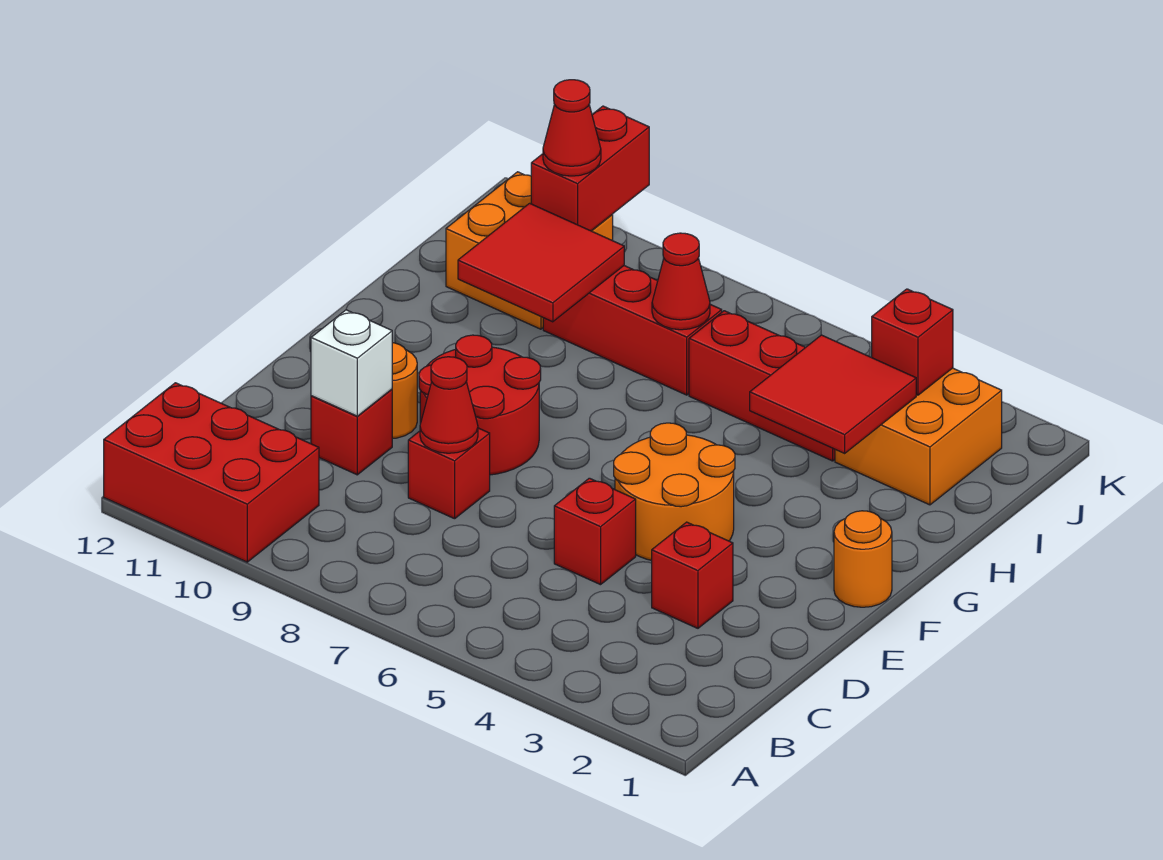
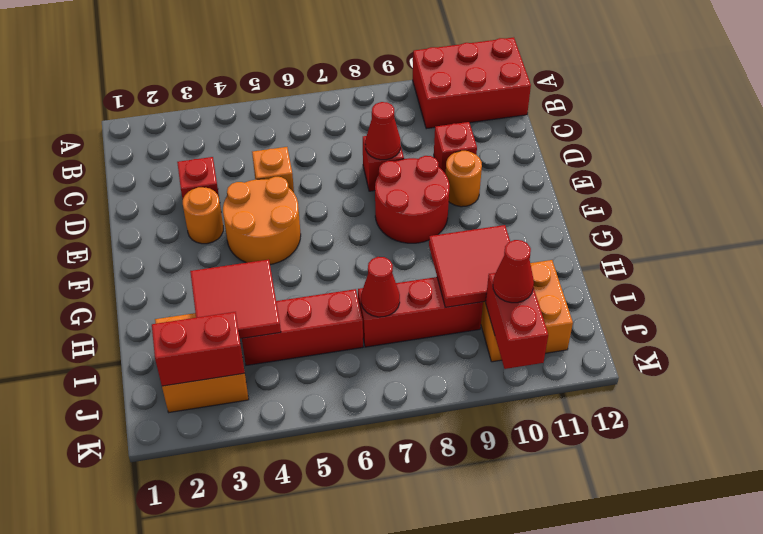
red 1x1 brick [554,478,636,585] -> orange 1x1 brick [252,147,294,193]
white 1x1 brick [311,310,392,416] -> none
orange 1x1 round brick [834,511,892,607] -> orange 1x1 round brick moved to [183,187,223,244]
red 1x1 brick [872,289,953,395] -> red 1x2 brick [152,312,245,386]

